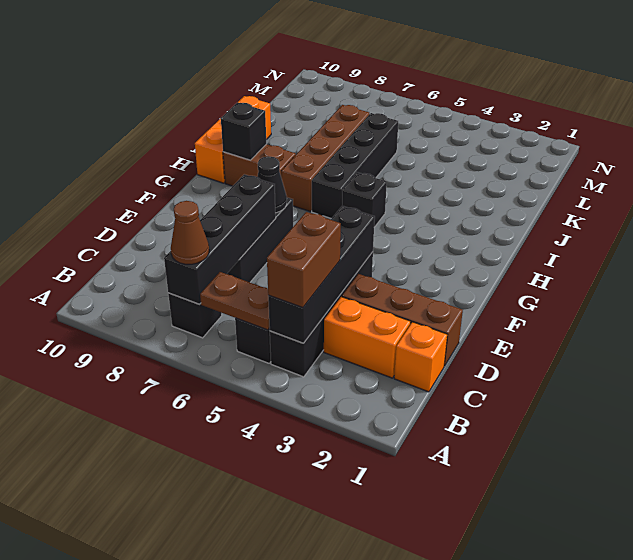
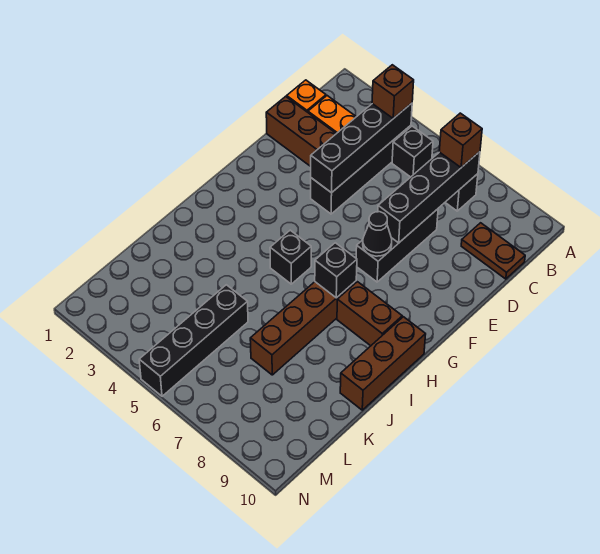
brown 1x2 brick [267,212,341,308] -> brown 1x1 brick [372,65,414,119]
brown 1x2 plate [200,272,270,330] -> brown 1x2 plate moved to [461,223,525,279]
brown 1x1 cone [171,201,209,264] -> brown 1x1 brick [439,113,482,167]
black 1x4 brick [312,113,398,219] -> black 1x4 brick moved to [139,285,248,396]
black 1x1 brick [221,102,266,160] -> black 1x1 brick moved to [315,243,357,298]
orange 1x3 brick [195,96,271,183] -> brown 1x3 brick [340,317,426,410]

